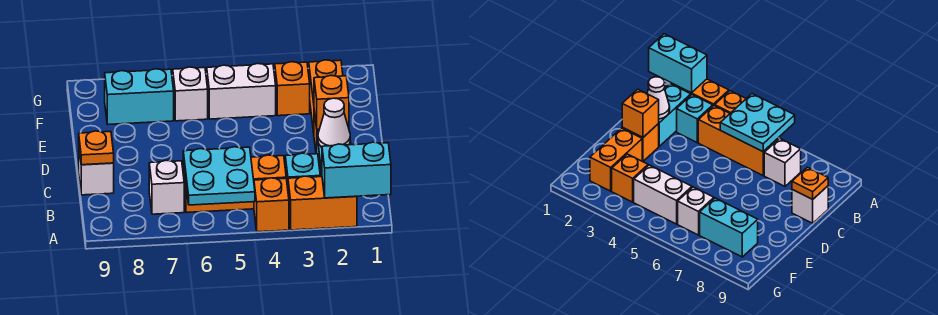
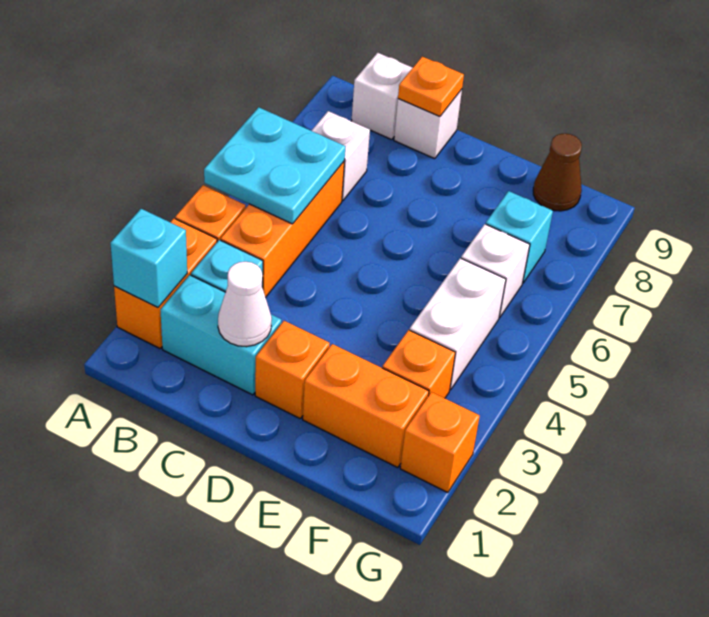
cyan 1x2 brick [322,142,391,198] -> cyan 1x1 brick [110,209,187,308]
none -> white 1x1 brick [352,53,412,139]
orange 1x1 brick [314,75,349,129] -> orange 1x1 brick moved to [400,392,480,493]
cyan 1x2 brick [105,69,174,125] -> cyan 1x1 brick [486,191,553,283]
none -> brown 1x1 cone [533,133,582,211]

